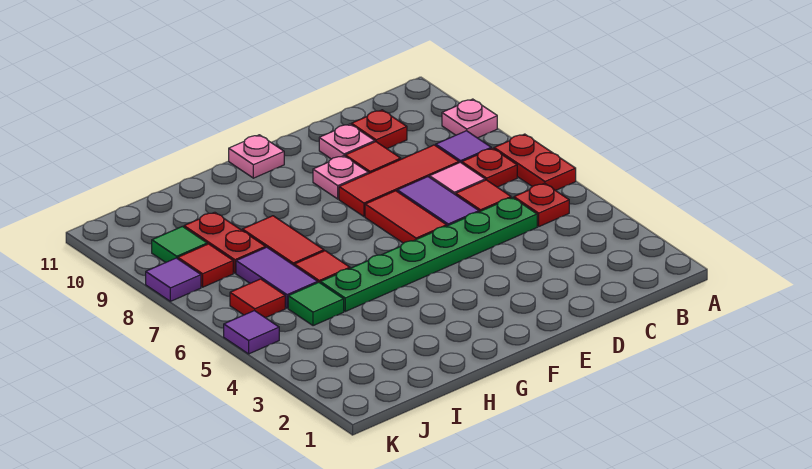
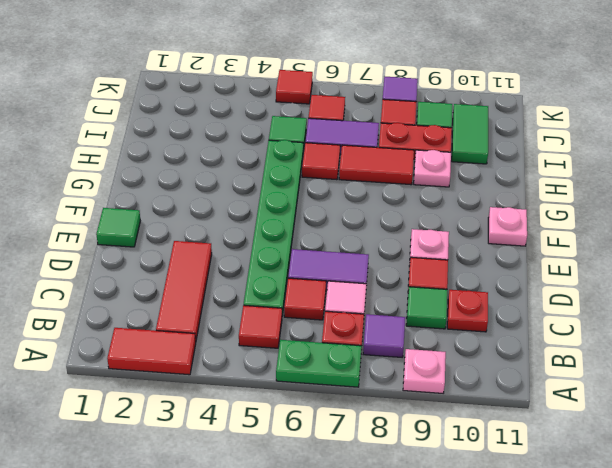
red 1x2 plate [494,134,576,191] -> green 1x2 plate [276,340,362,387]
red 1x1 plate [514,183,569,226] -> red 1x1 tile [239,305,282,348]
red 1x3 tile [339,145,459,217] -> red 1x3 tile moved to [156,241,212,341]
none -> green 1x1 tile [406,287,447,329]
pink 1x1 plate [319,124,375,159] -> pink 1x1 plate moved to [414,150,451,187]
none -> green 1x1 tile [96,208,140,247]
red 1x2 tile [365,191,447,243] -> red 1x2 tile moved to [107,328,196,375]
none -> green 1x2 tile [452,104,488,164]
purple 1x1 tile [224,311,279,354] -> red 1x1 tile [276,70,313,104]

